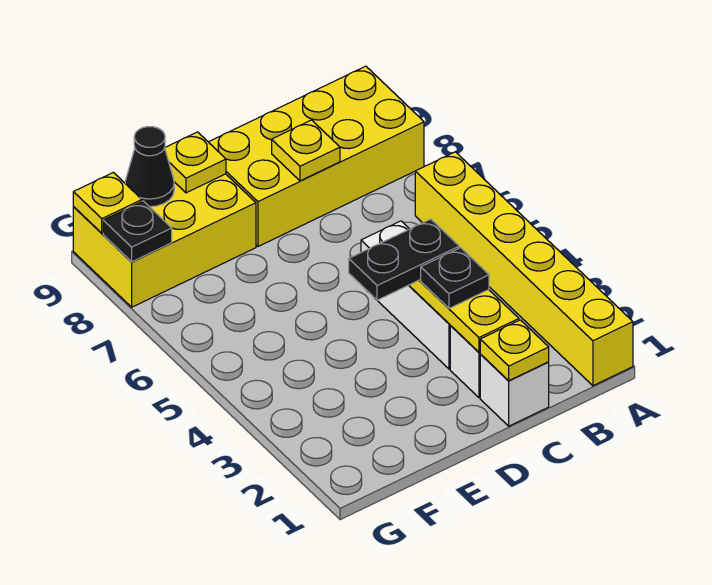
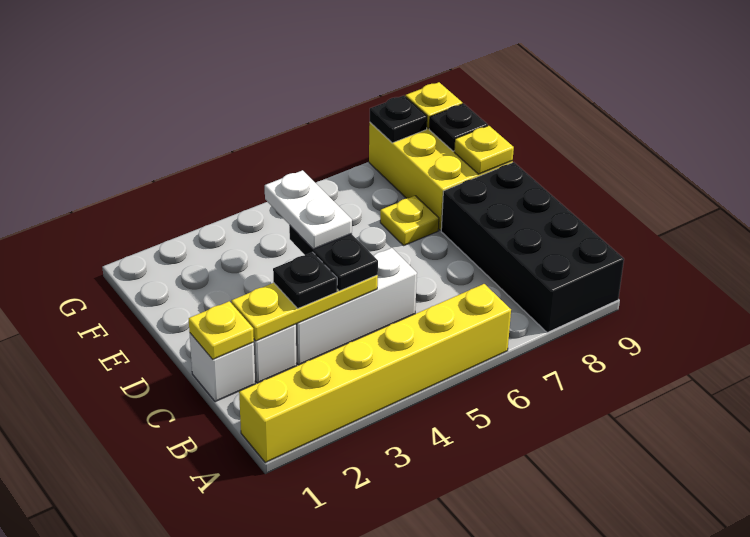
yellow 2x4 brick [209,66,424,246] -> black 2x4 brick [441,162,624,333]
yellow 1x1 plate [272,120,340,181] -> yellow 1x1 plate moved to [380,196,439,245]
none -> white 1x2 plate [265,170,352,249]
black 1x1 cone [125,127,174,207] -> black 1x1 plate [429,104,488,151]

